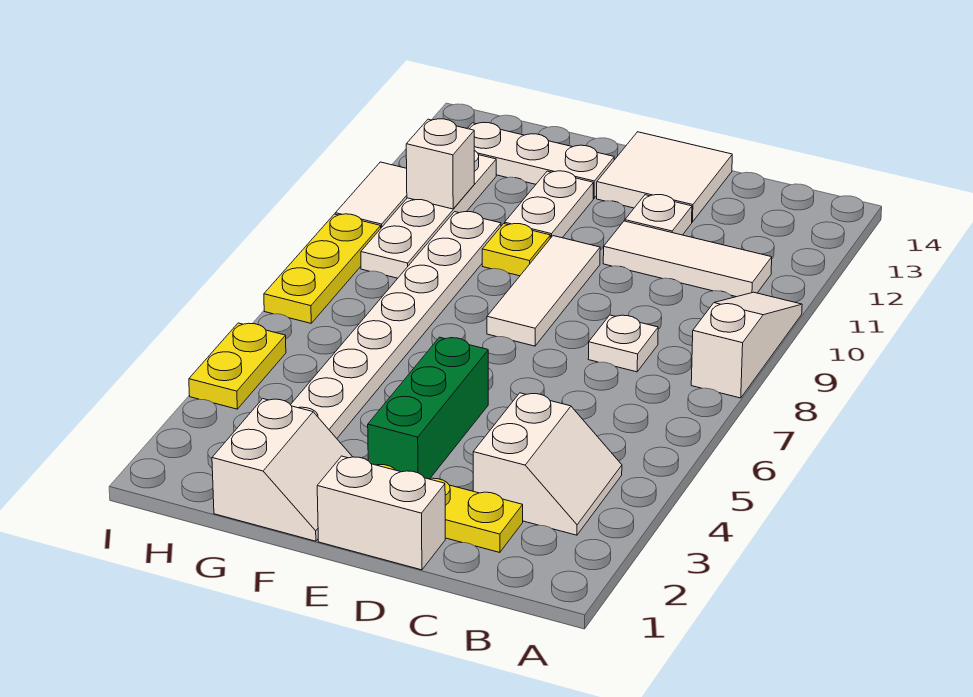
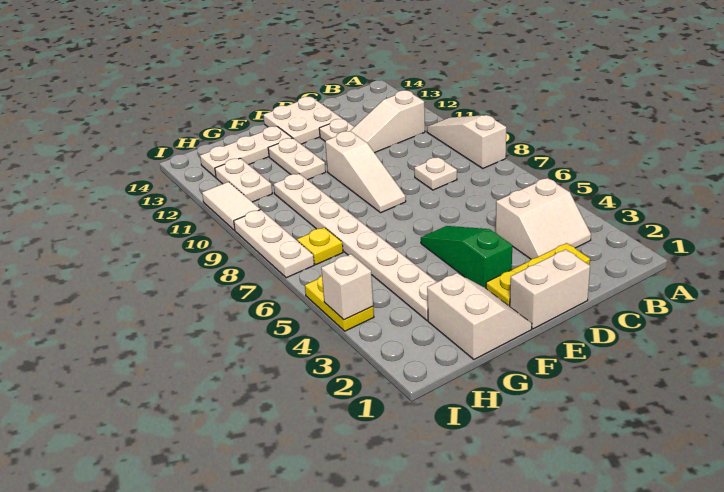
white 2x2 slope [473,393,622,535] -> white 2x2 slope turned to [496,178,591,259]
white 1x3 tile [603,221,772,297] -> white 1x3 slope [351,90,425,153]
white 2x2 tile [597,132,732,222] -> white 2x2 plate [263,97,342,144]
green 1x3 brick [368,337,488,479] -> green 1x3 slope [421,226,512,288]
white 1x3 tile [487,236,600,346] -> white 1x3 slope [325,131,406,213]
yellow 1x1 plate [482,224,551,276] -> yellow 1x1 plate moved to [297,227,343,264]
white 1x4 plate [361,151,496,278] -> white 1x2 plate [215,158,272,202]
white 1x1 brick [406,119,474,209] -> white 1x1 brick moved to [321,254,373,320]
yellow 1x3 plate [264,214,381,323] -> white 1x3 plate [234,210,314,278]

